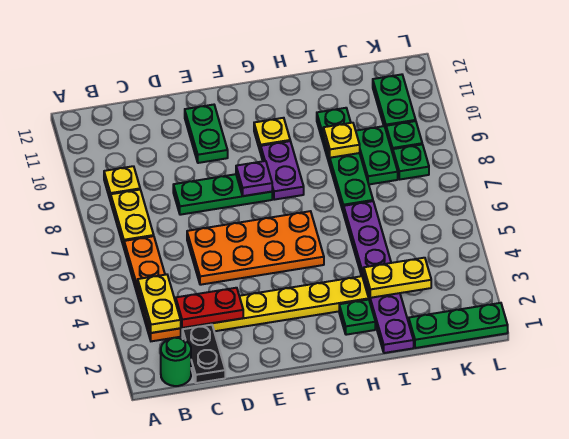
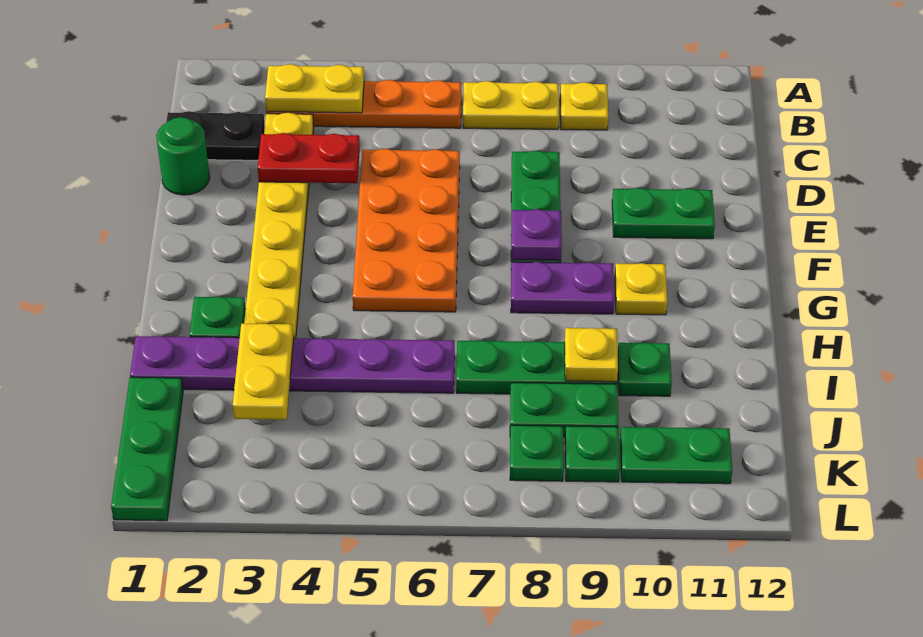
green 1x1 round brick [161,338,191,386] -> green 1x1 round brick moved to [156,117,210,195]
red 1x2 plate [176,288,243,328] -> red 1x2 plate turned to [258,133,360,183]

